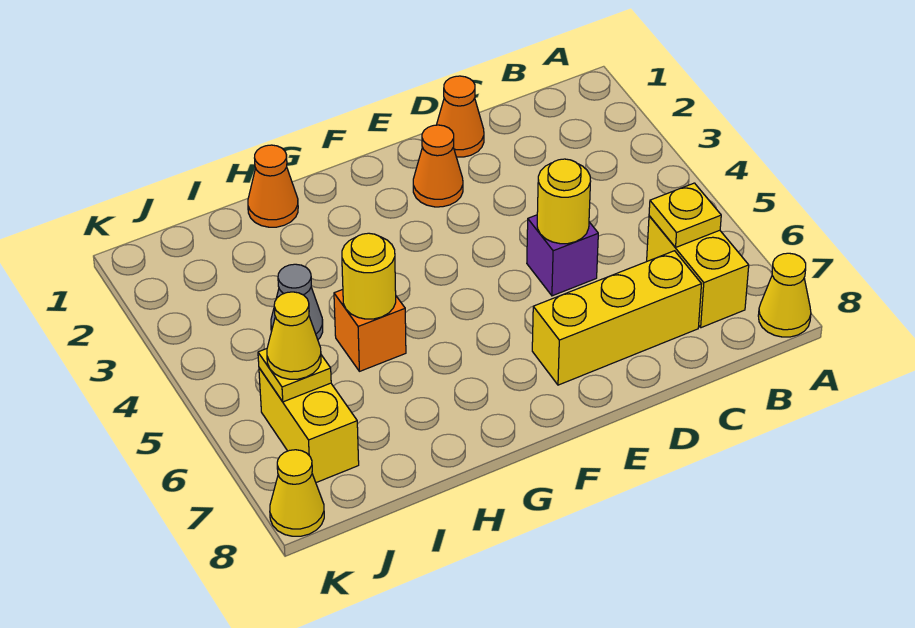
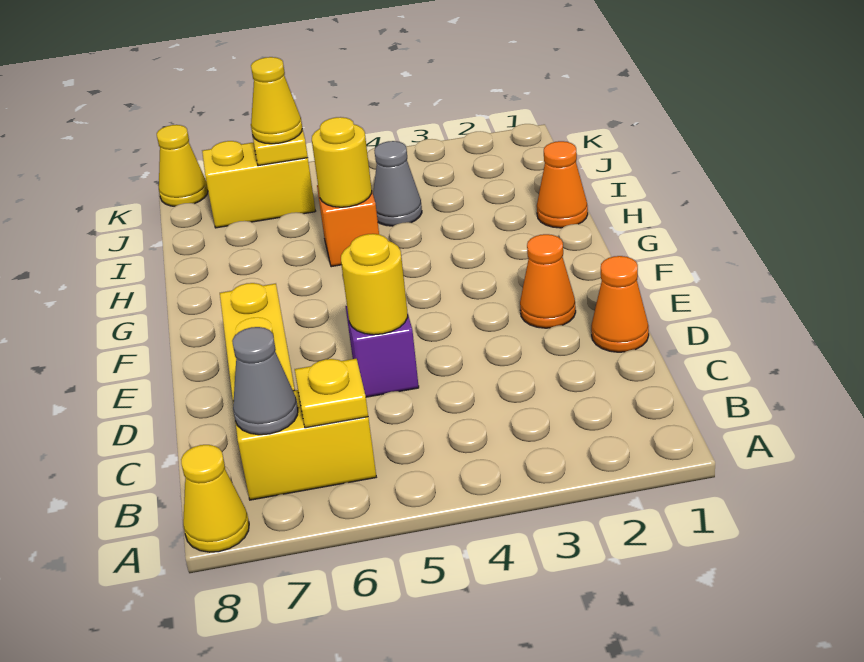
none -> grey 1x1 cone [232,327,298,435]

